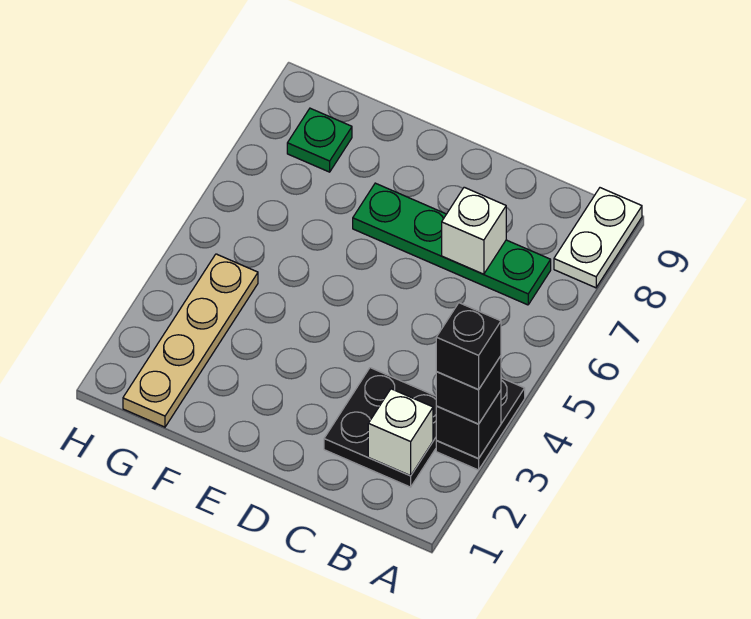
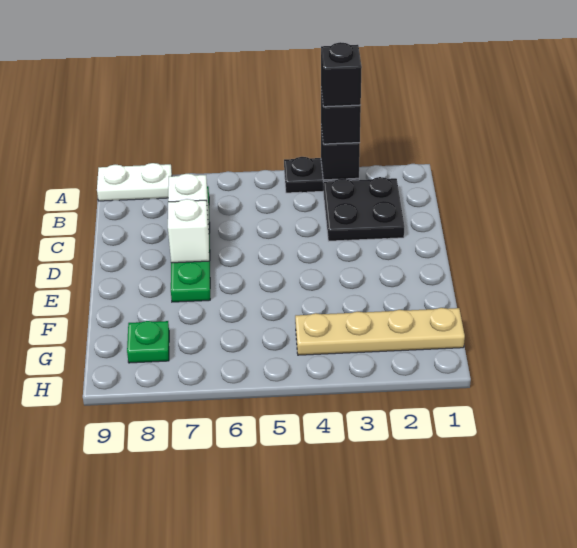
white 1x1 brick [368,389,433,476] -> white 1x1 brick moved to [168,199,209,263]

